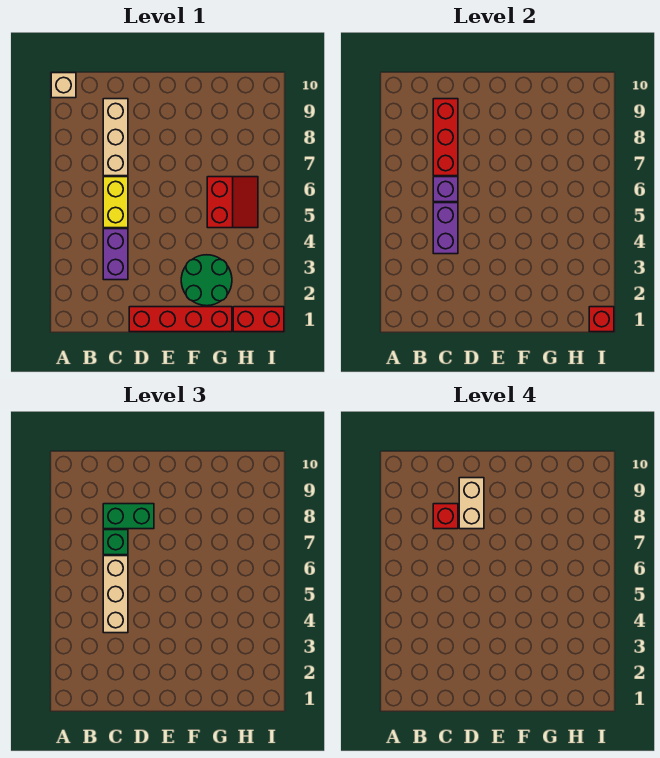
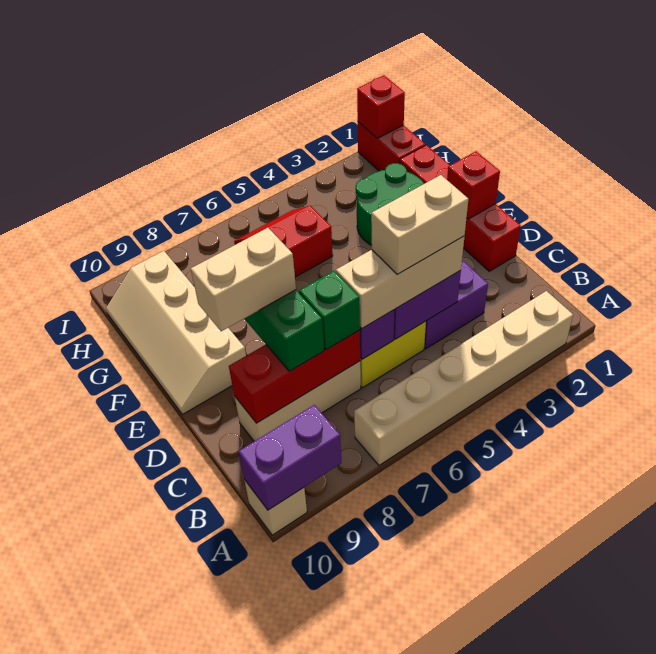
none -> tan 1x6 brick [354,291,573,465]
none -> purple 1x2 brick [239,405,341,510]
none -> tan 1x2 brick [371,175,468,274]
red 1x1 brick [433,504,458,529] -> red 1x1 brick moved to [447,152,500,219]
none -> tan 2x4 slope [106,251,246,414]

